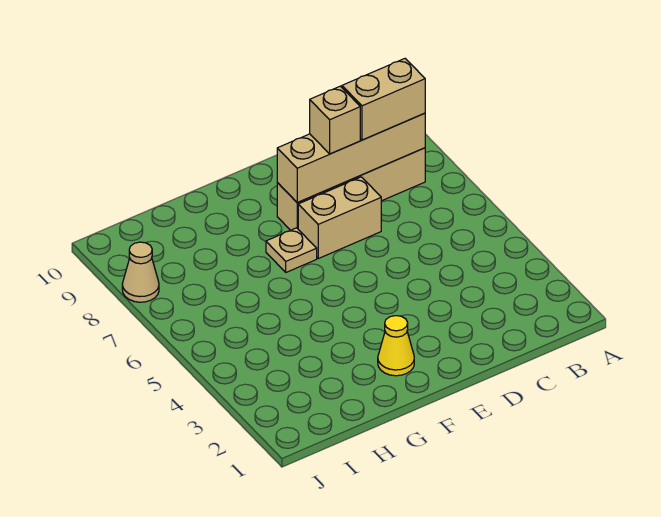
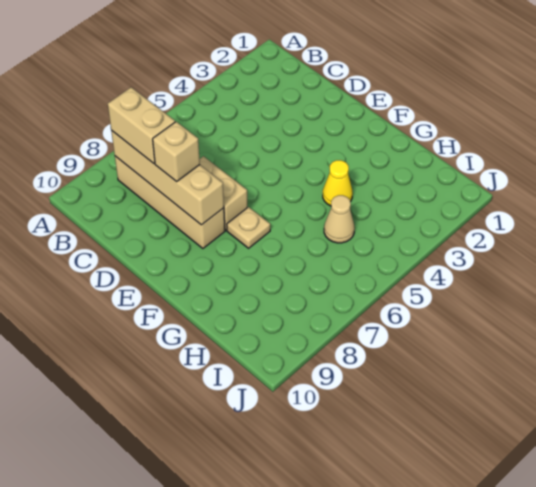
yellow 1x1 cone [378,316,414,376] -> yellow 1x1 cone moved to [323,160,353,206]
tan 1x1 cone [122,242,159,302] -> tan 1x1 cone moved to [324,195,355,243]

